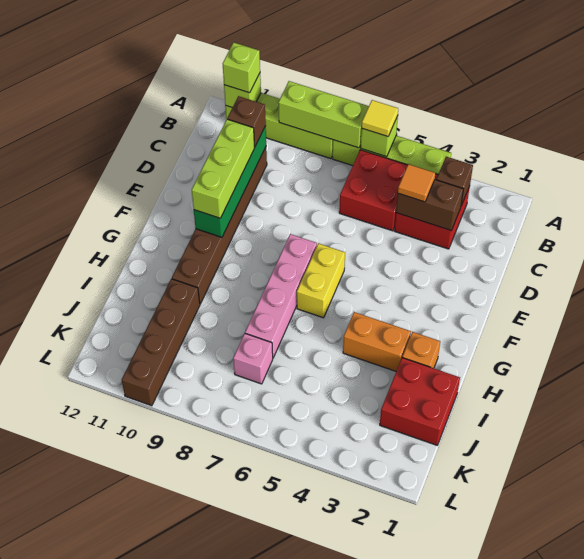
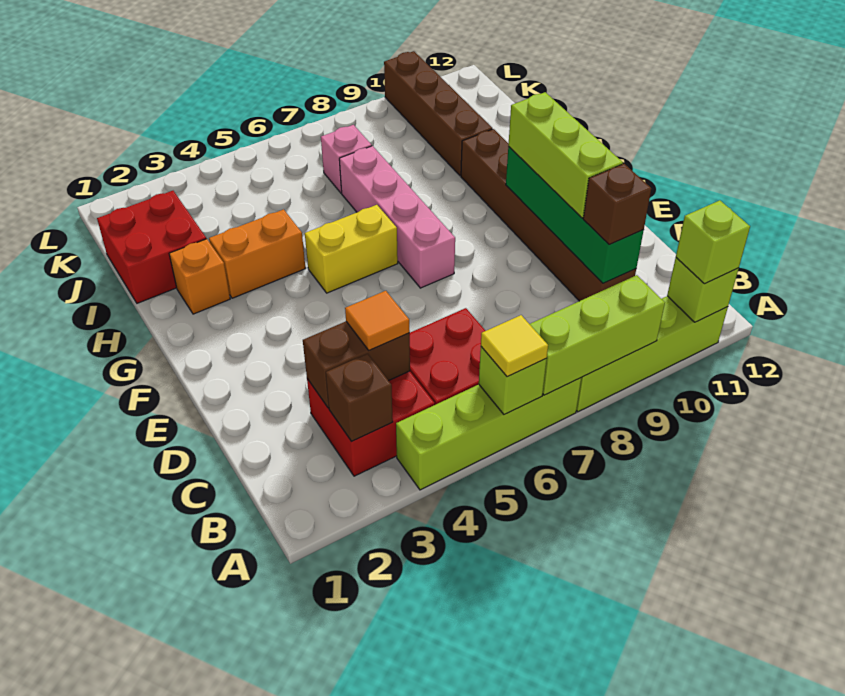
yellow 1x2 brick [297,243,345,318] -> yellow 1x2 brick turned to [305,205,398,293]

